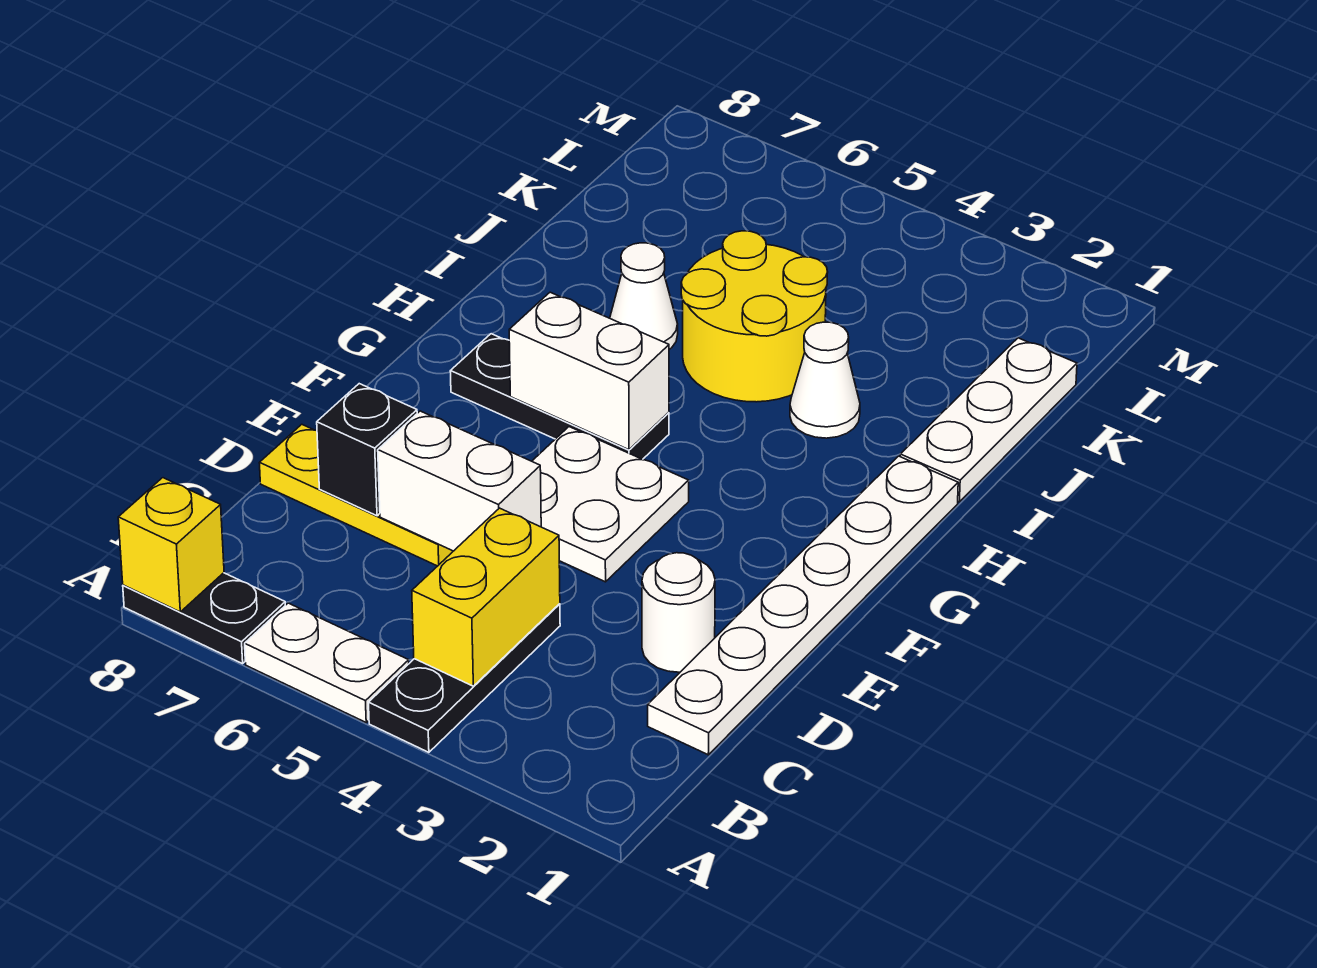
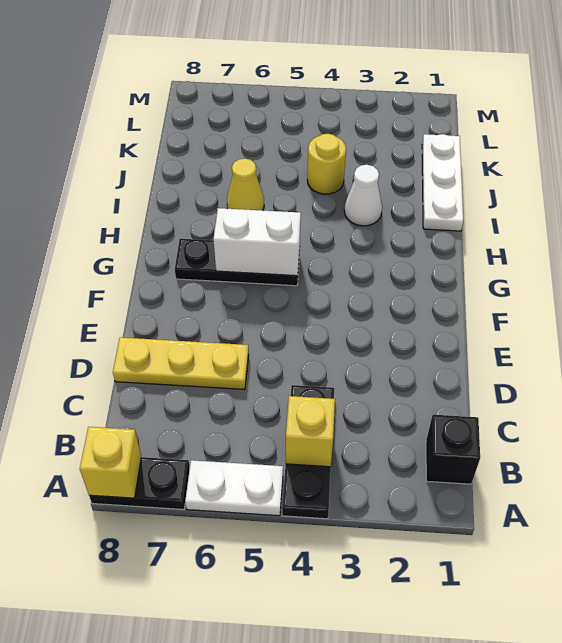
yellow 1x2 brick [412,508,560,686] -> yellow 1x1 brick [286,396,335,467]
white 1x6 plate [648,456,958,755] -> none
white 1x1 round brick [642,553,715,672] -> none
white 1x2 brick [378,411,541,551] -> none
black 1x1 brick [317,384,417,516] -> black 1x1 brick moved to [426,415,480,484]
white 2x2 plate [532,427,689,582] -> none
yellow 2x2 round brick [681,231,828,402] -> yellow 1x1 round brick [307,134,346,194]
white 1x1 cone [610,243,678,349] -> yellow 1x1 cone [227,158,264,210]

